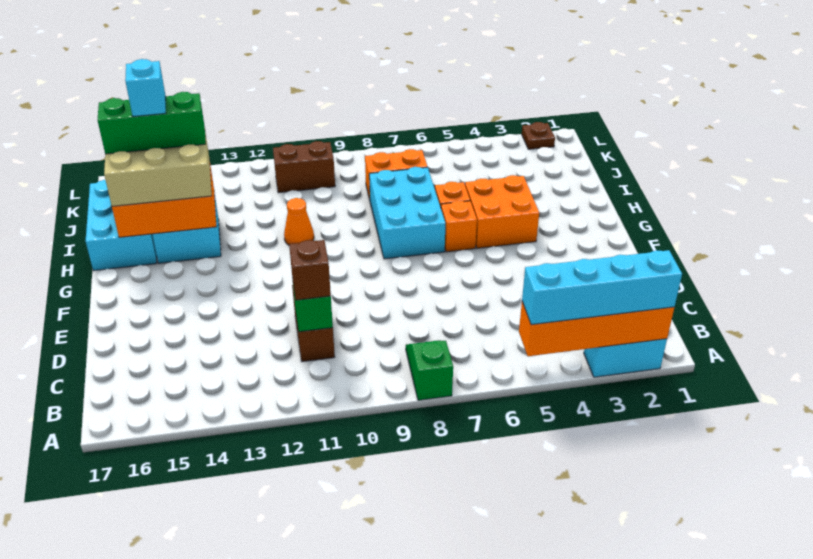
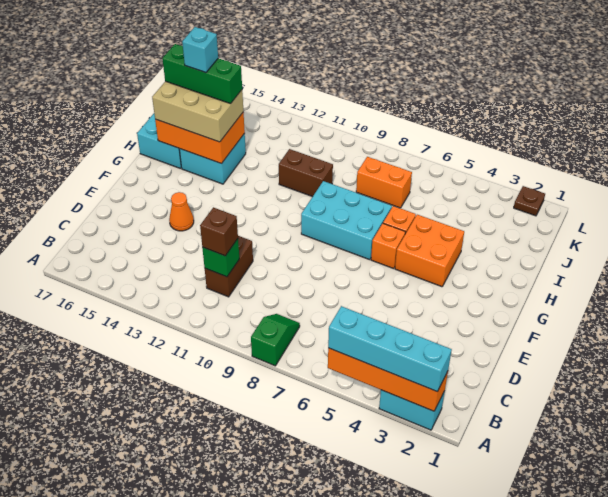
cyan 2x3 brick [369,167,446,259] -> cyan 2x3 brick turned to [301,181,392,260]
orange 1x1 cone [284,198,314,245] -> orange 1x1 cone moved to [169,192,194,231]
brown 1x2 brick [273,141,335,193] -> brown 1x2 brick moved to [279,149,333,197]

